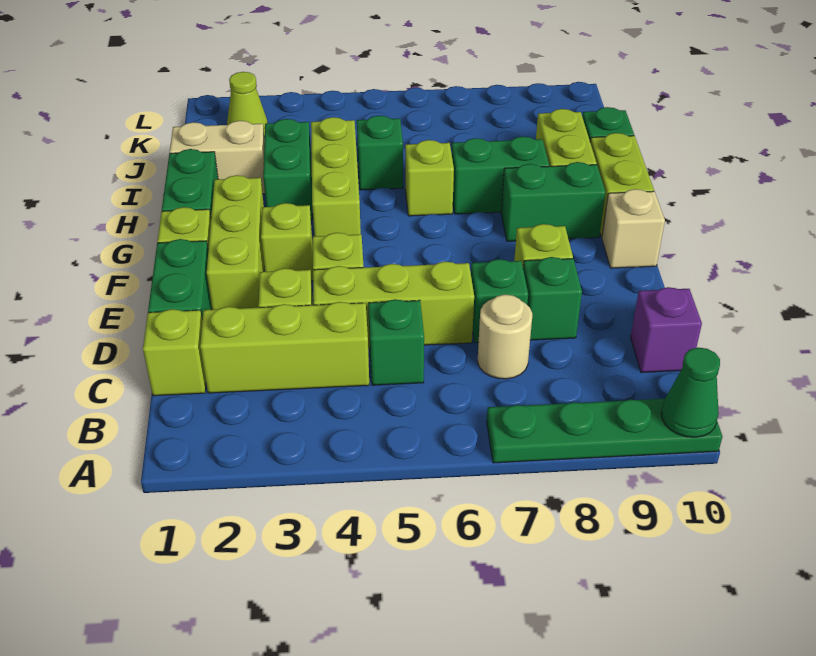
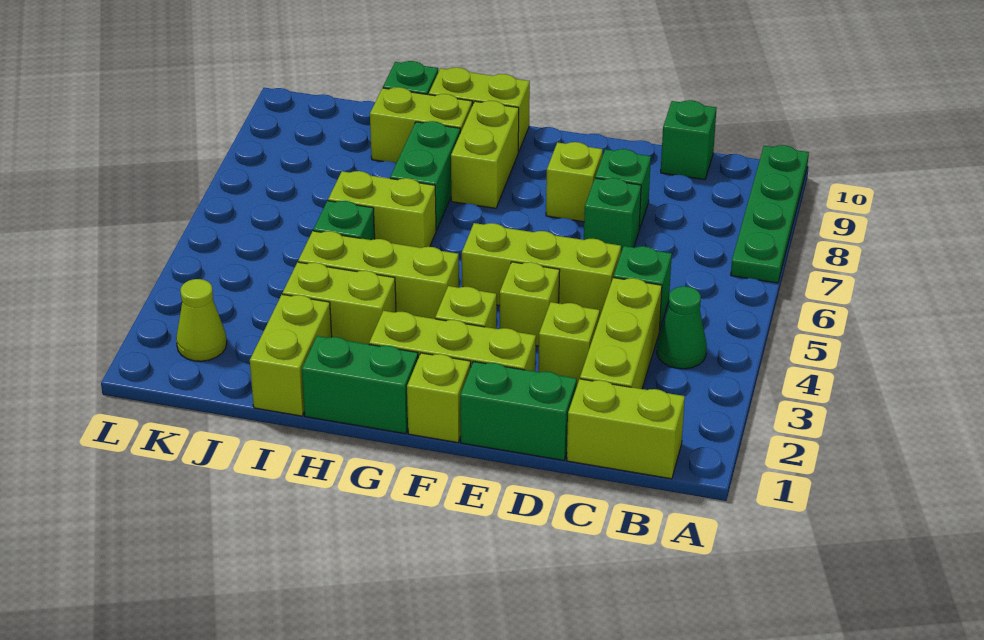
green 1x1 cone [661,348,720,437] -> green 1x1 cone moved to [657,286,707,369]
lime 1x1 brick [143,309,206,396] -> lime 1x2 brick [567,379,685,479]
tan 1x1 round brick [477,295,532,379] -> none
purple 1x1 brick [631,287,702,373] -> green 1x1 brick [661,100,717,180]
lime 1x3 brick [313,262,474,348] -> lime 1x3 brick turned to [462,223,621,318]
tan 1x1 brick [602,189,665,268] -> none
green 1x2 brick [501,162,605,241] -> lime 1x2 brick [451,101,519,208]
green 1x2 brick [263,119,313,220] -> lime 1x2 brick [283,262,396,344]
lime 1x1 brick [405,140,454,216] -> lime 1x2 brick [328,171,436,248]
tan 1x2 brick [170,121,265,194] -> lime 1x2 brick [250,294,332,416]

